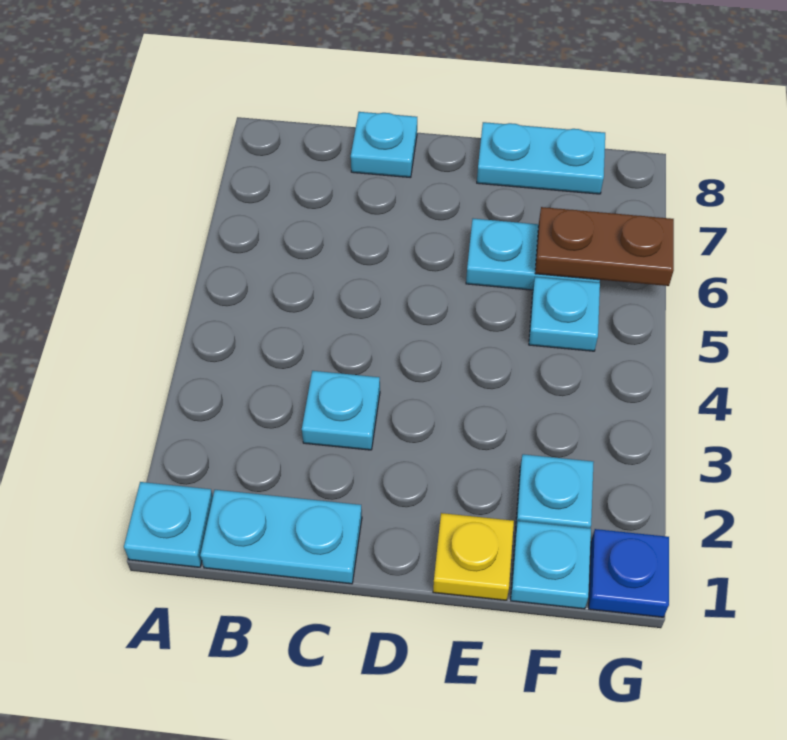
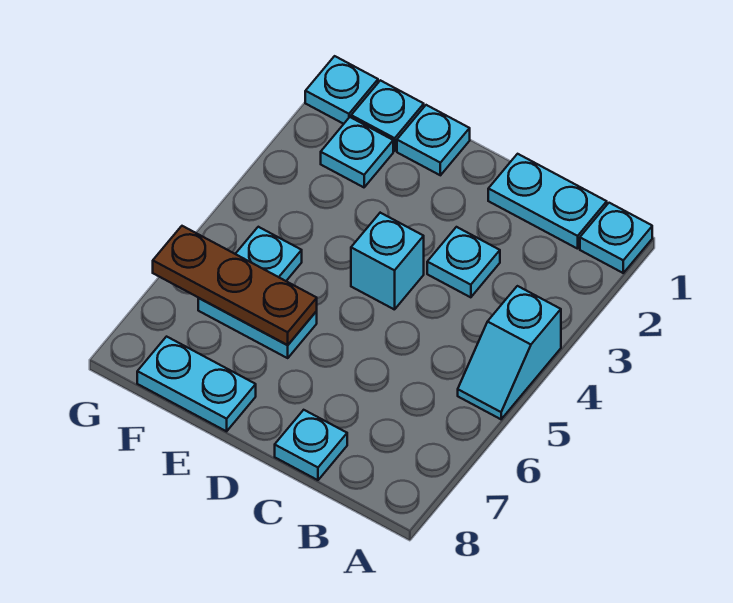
none -> cyan 1x2 slope [458,286,561,419]
none -> cyan 1x1 brick [351,213,424,310]
yellow 1x1 plate [433,513,514,600] -> cyan 1x1 plate [397,105,470,175]
brown 1x2 plate [535,207,674,286] -> brown 1x3 plate [153,226,317,345]
blue 1x1 plate [589,529,669,617] -> cyan 1x1 plate [305,56,378,124]

